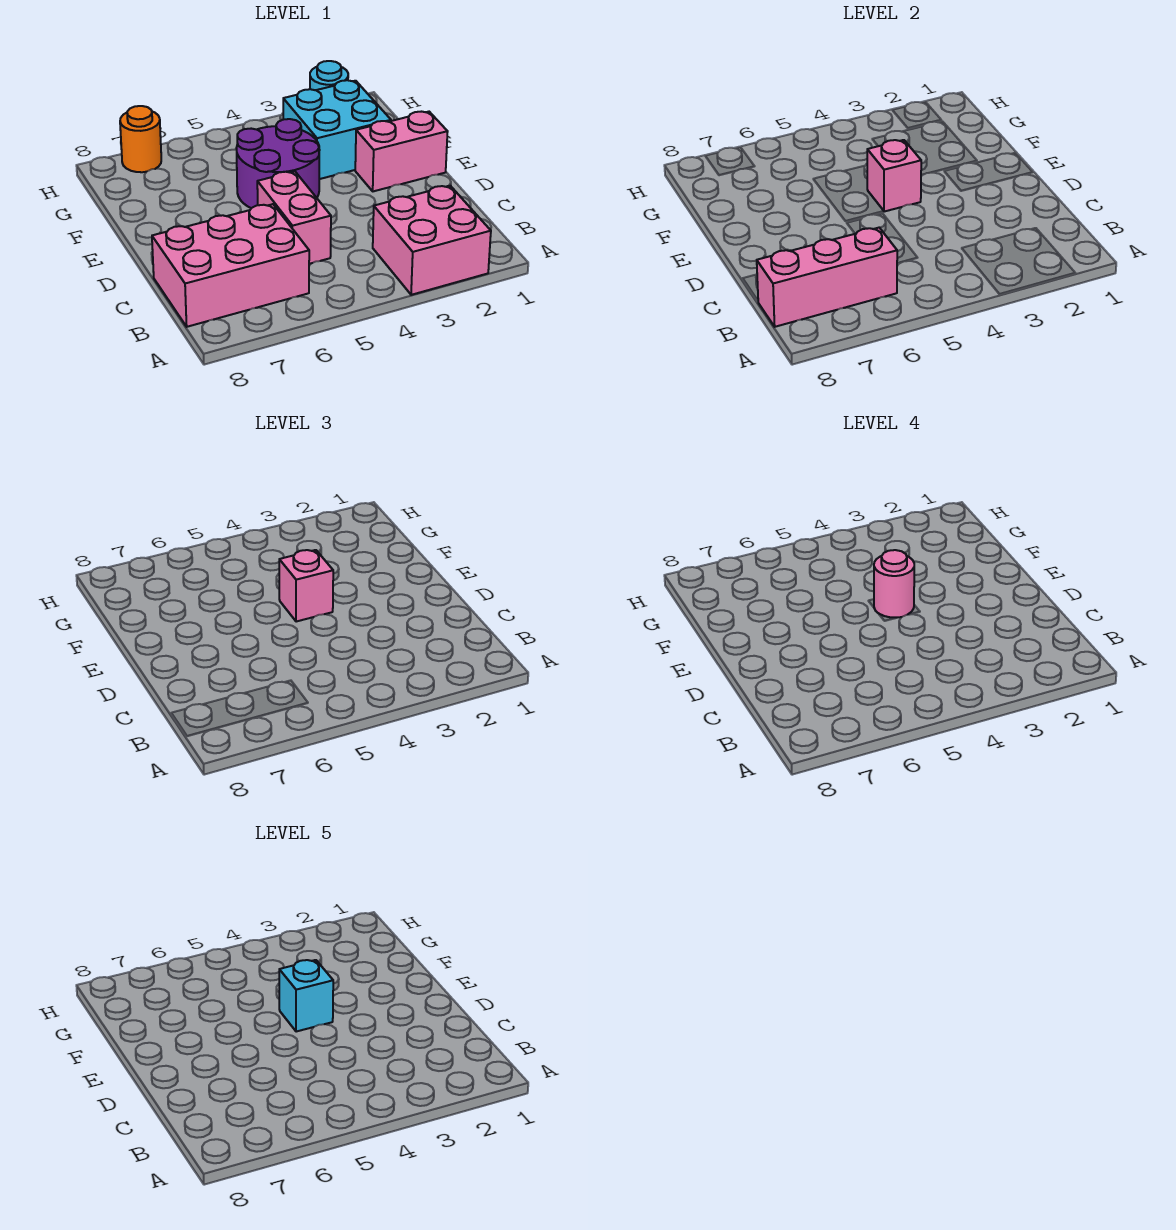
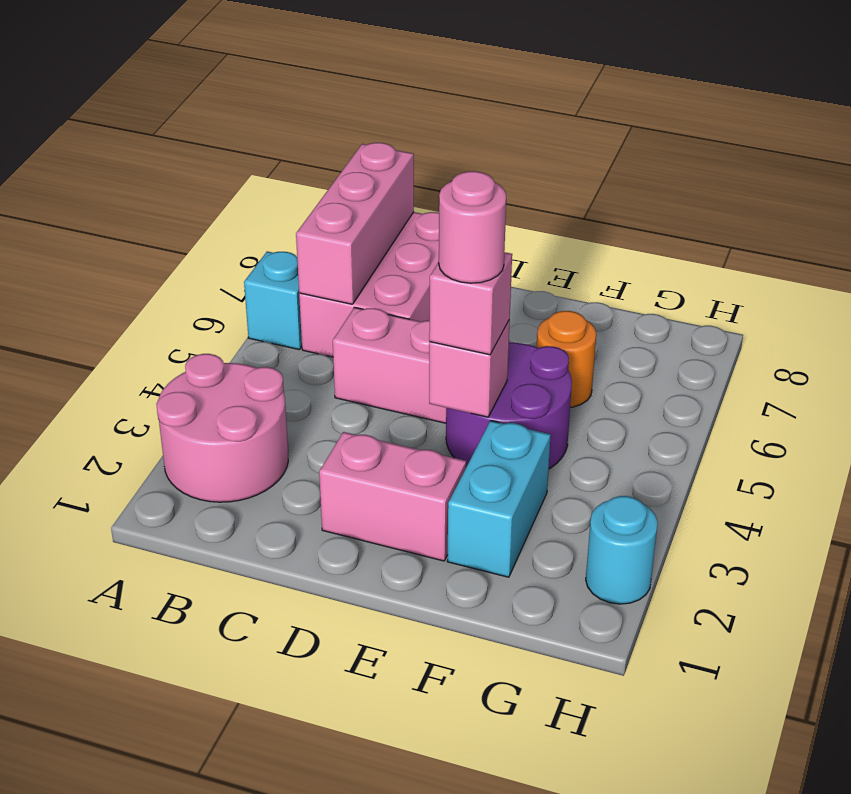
pink 2x2 brick [373,186,491,295] -> pink 2x2 round brick [156,354,288,502]
pink 1x2 brick [355,112,448,191] -> pink 1x2 brick turned to [319,432,466,561]
cyan 1x1 brick [279,960,333,1032] -> cyan 1x1 brick moved to [244,251,302,350]
cyan 2x2 brick [283,80,391,179] -> cyan 1x2 brick [447,421,551,577]
orange 1x1 round brick [120,106,161,172] -> orange 1x1 round brick moved to [537,311,596,407]

